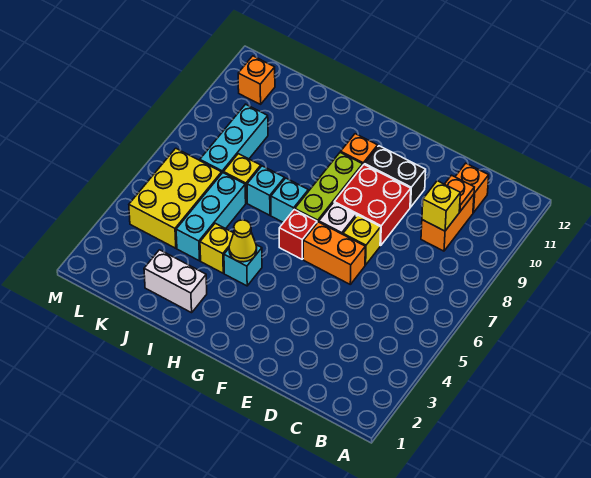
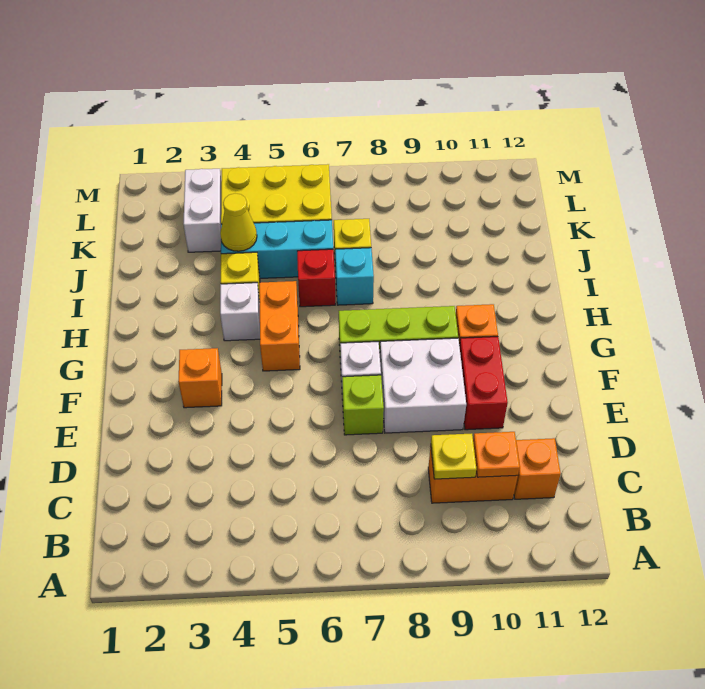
yellow 1x1 brick [422,181,460,231] -> yellow 1x1 plate [431,434,476,479]
orange 1x2 brick [303,222,365,284] -> orange 1x2 brick moved to [259,281,300,371]
yellow 1x1 brick [343,215,381,265] -> lime 1x1 brick [342,375,384,435]
red 2x2 brick [334,165,411,246] -> white 2x2 brick [380,338,466,433]
black 1x2 brick [365,146,426,207] -> red 1x2 brick [459,337,508,430]
red 1x1 brick [279,210,317,259] -> red 1x1 brick moved to [297,249,335,307]
cyan 1x1 brick [224,245,262,286] -> white 1x1 brick [220,283,260,341]
yellow 1x1 cone [229,220,257,262] -> yellow 1x1 cone moved to [220,194,257,251]
cyan 1x1 brick [271,178,308,223] -> none
white 1x2 brick [144,250,207,313] -> white 1x2 brick moved to [183,169,221,252]
cyan 1x3 brick [200,104,268,173] -> none
orange 1x1 brick [238,56,275,104] -> orange 1x1 brick moved to [178,348,222,408]

